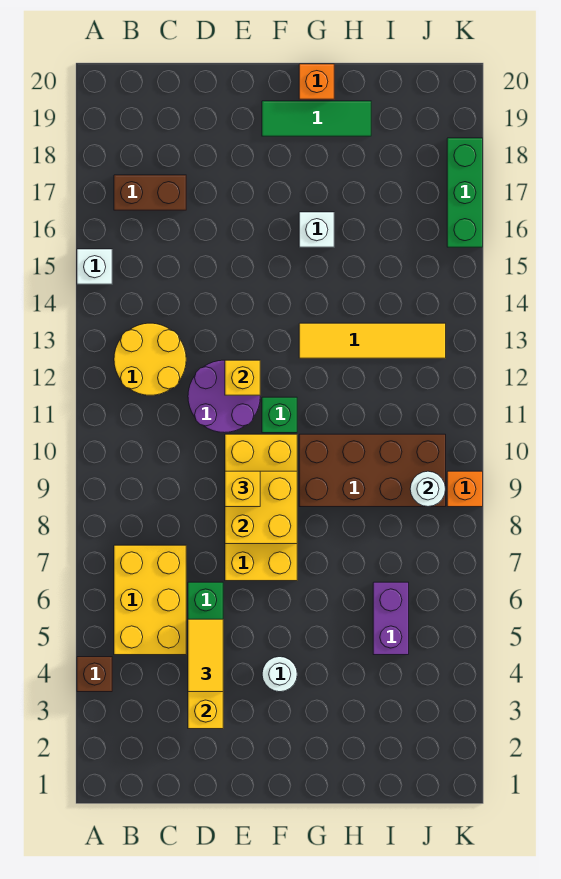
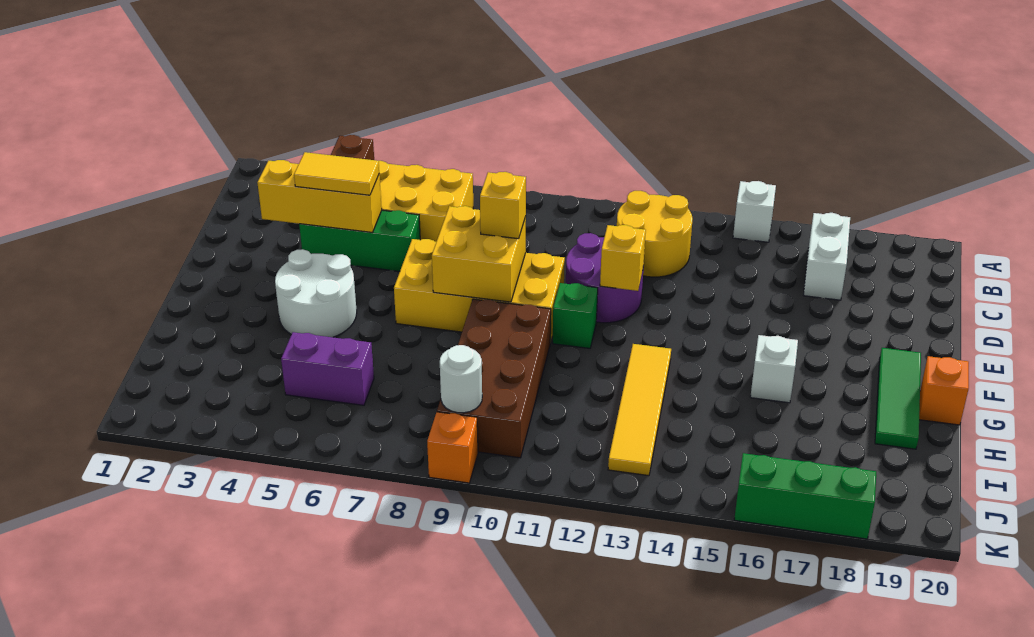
brown 1x2 brick [114,175,186,210] -> white 1x2 brick [804,213,850,300]
white 1x1 round brick [262,657,297,692] -> white 2x2 round brick [275,249,357,337]

